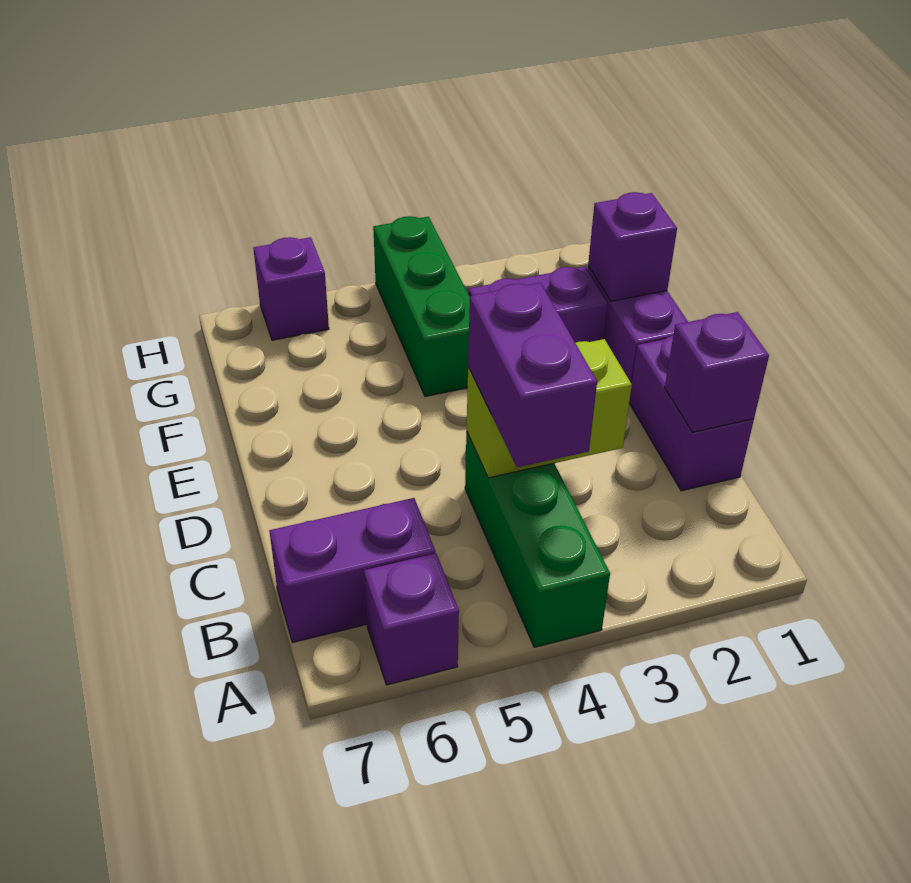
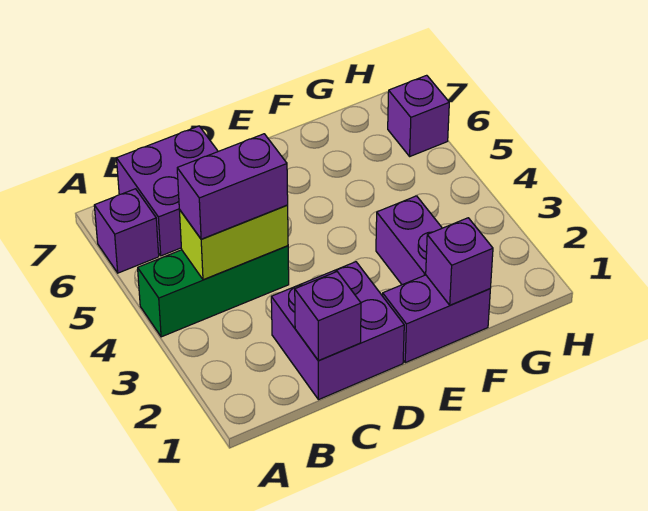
purple 1x2 brick [269,498,435,642] -> purple 2x2 brick [117,126,218,256]
purple 1x2 brick [629,336,754,491] -> purple 2x2 brick [271,262,404,400]
lime 1x2 brick [467,339,632,478] -> lime 1x2 brick turned to [179,205,288,280]
green 1x3 brick [373,216,470,397] -> none

